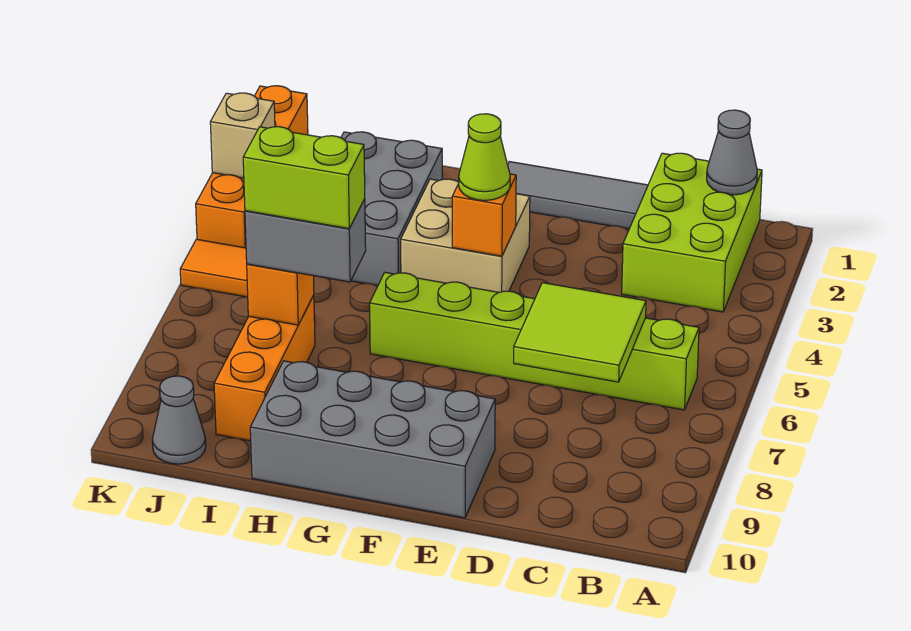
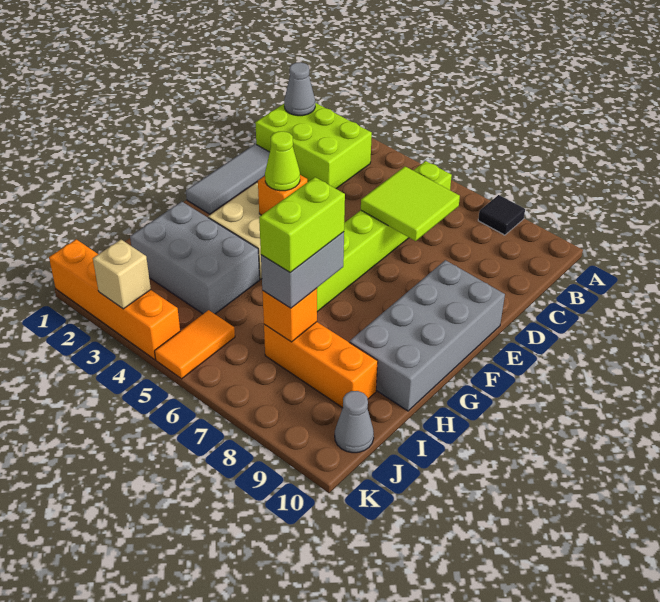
none -> black 1x1 tile [478,195,525,235]

